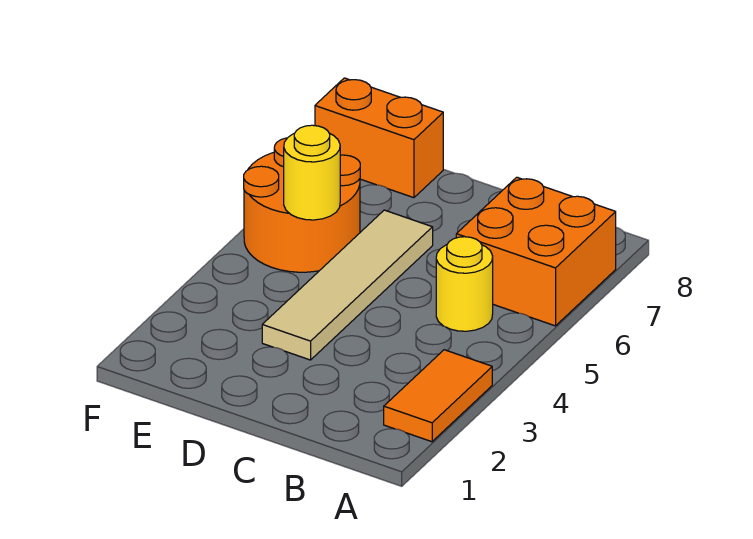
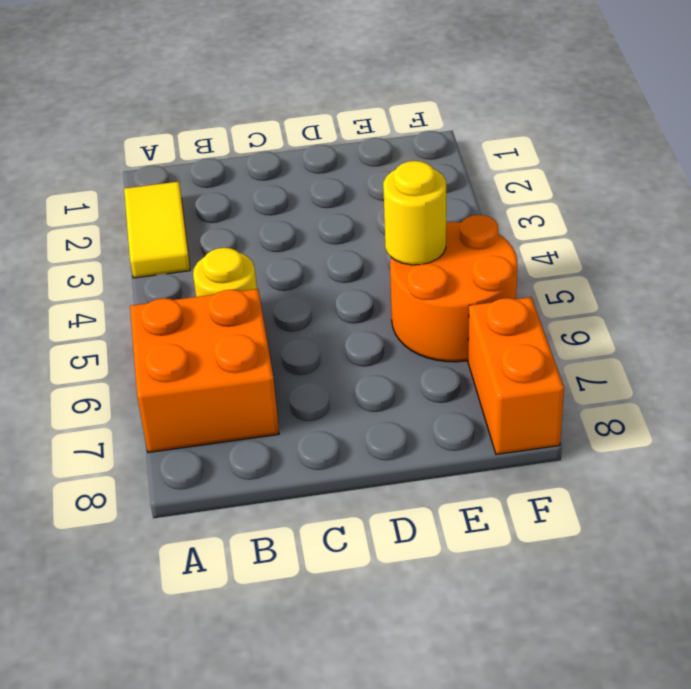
orange 1x2 tile [384,350,492,442] -> yellow 1x2 tile [124,182,190,278]
tan 1x4 tile [262,210,433,360] -> none
orange 1x2 brick [315,78,443,198] -> orange 1x2 brick turned to [468,297,564,454]

